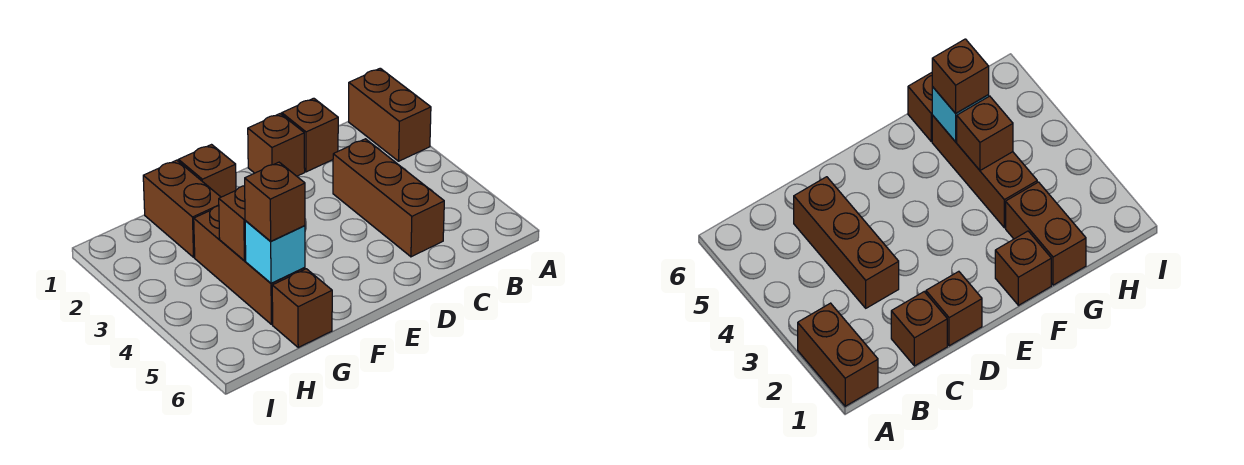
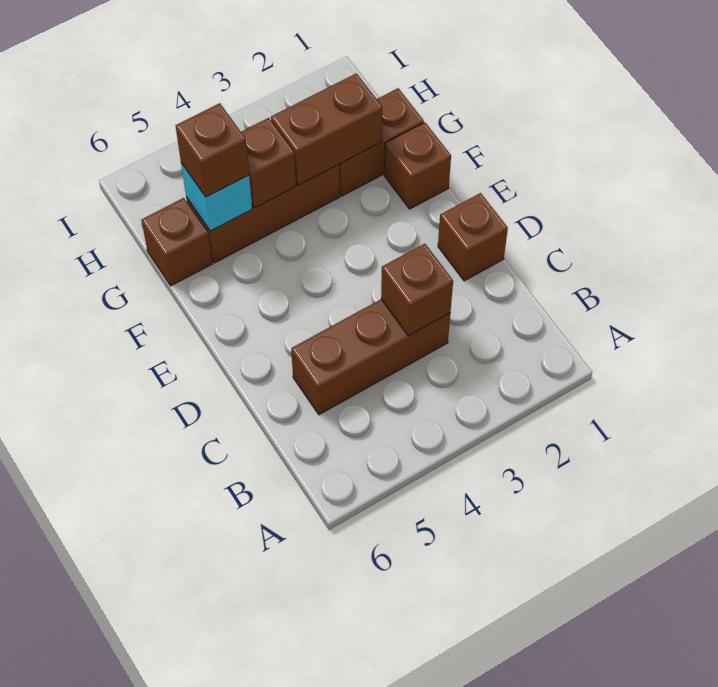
brown 1x2 brick [349,68,431,161] -> brown 1x2 brick moved to [271,73,382,185]
brown 1x1 brick [282,98,338,172] -> brown 1x1 brick moved to [381,244,453,336]

